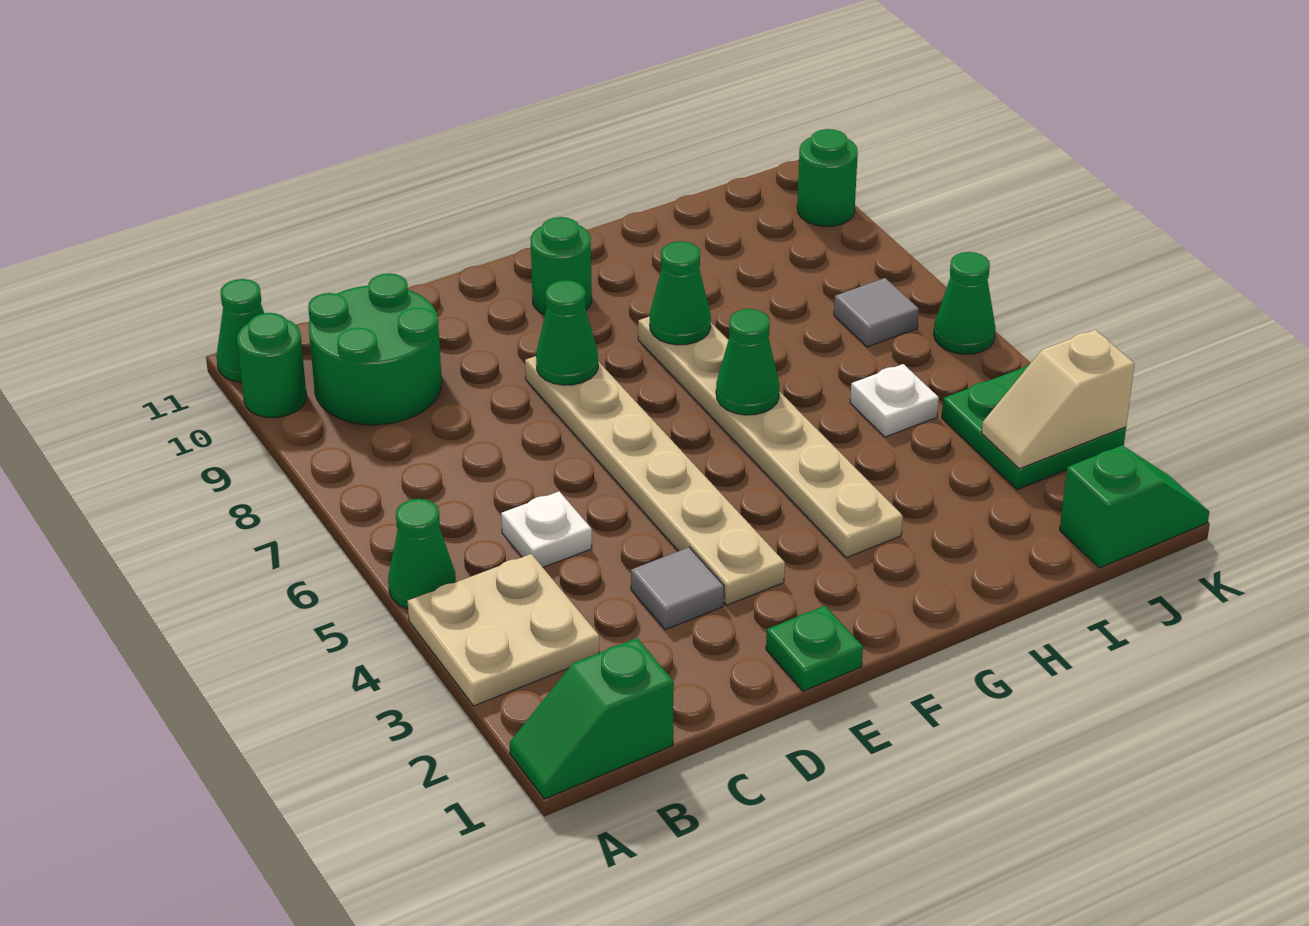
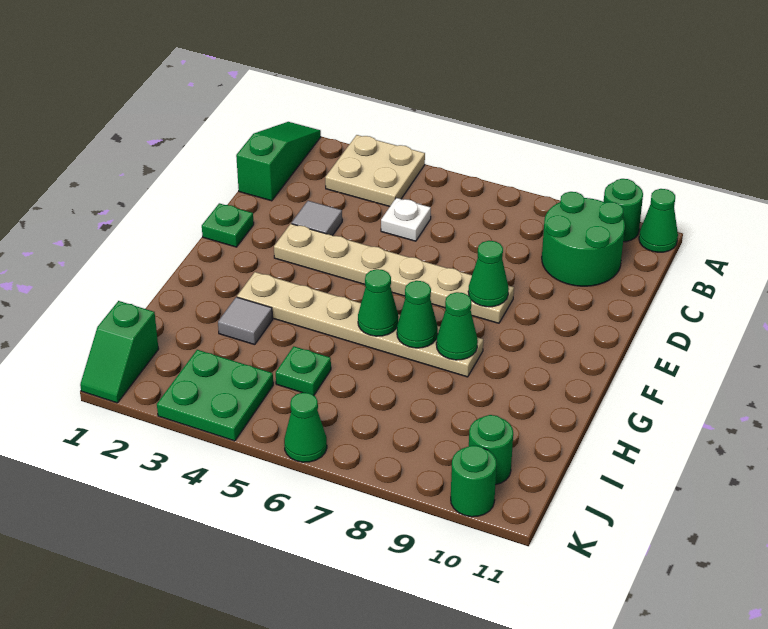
green 1x2 slope [510,638,674,799] -> green 1x3 slope [236,122,321,201]
green 1x1 cone [388,499,456,609] -> green 1x1 cone moved to [397,281,438,348]
green 1x1 round brick [530,217,592,315] -> green 1x1 round brick moved to [469,415,513,485]
white 1x1 plate [850,364,939,437] -> green 1x1 plate [276,346,331,395]
tan 1x2 slope [982,330,1135,469] -> none
grey 1x1 tile [834,278,919,347] -> grey 1x1 tile moved to [218,297,273,345]

